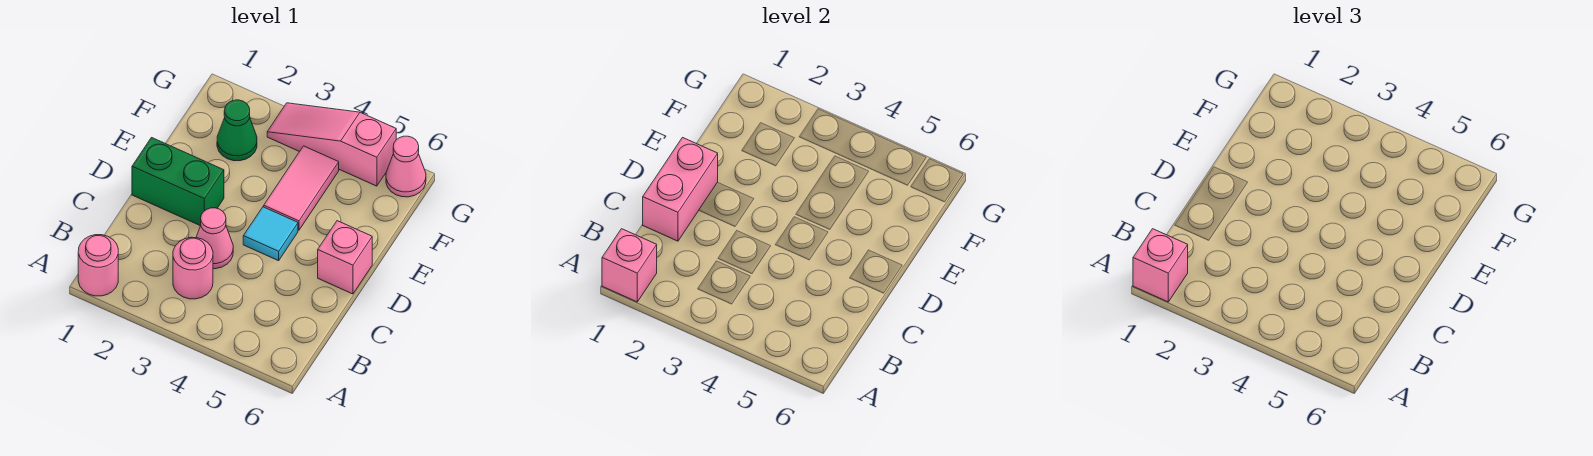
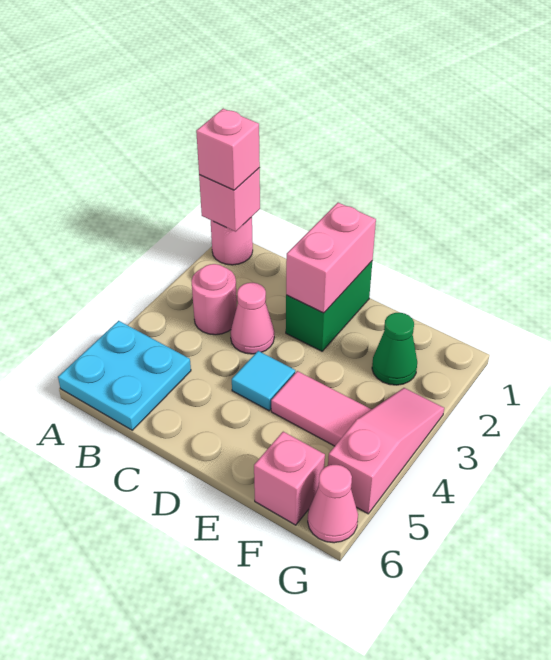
none -> cyan 2x2 plate [58,321,191,430]
pink 1x2 brick [643,138,718,241] -> pink 1x2 brick turned to [286,203,376,313]
pink 1x1 brick [318,221,372,294] -> pink 1x1 brick moved to [254,432,325,525]

